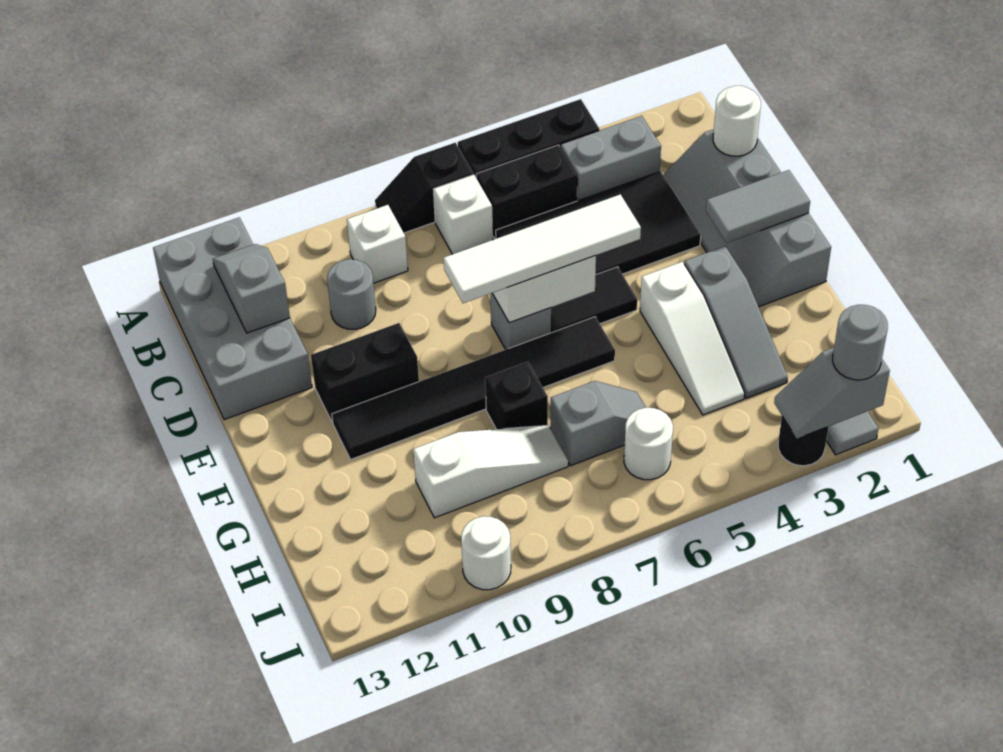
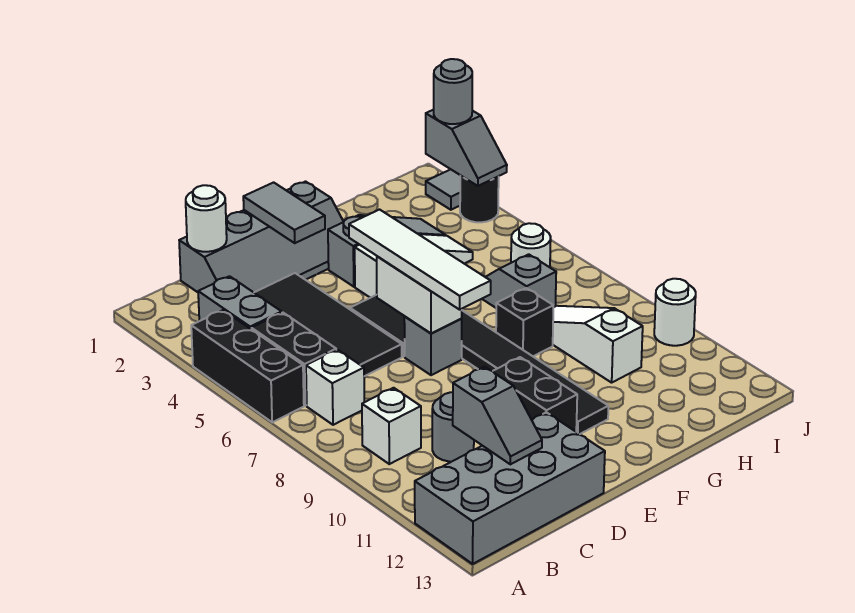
black 1x2 slope [375,143,473,233] -> none
grey 1x2 slope [213,244,290,333] -> grey 1x2 slope turned to [453,367,542,464]

